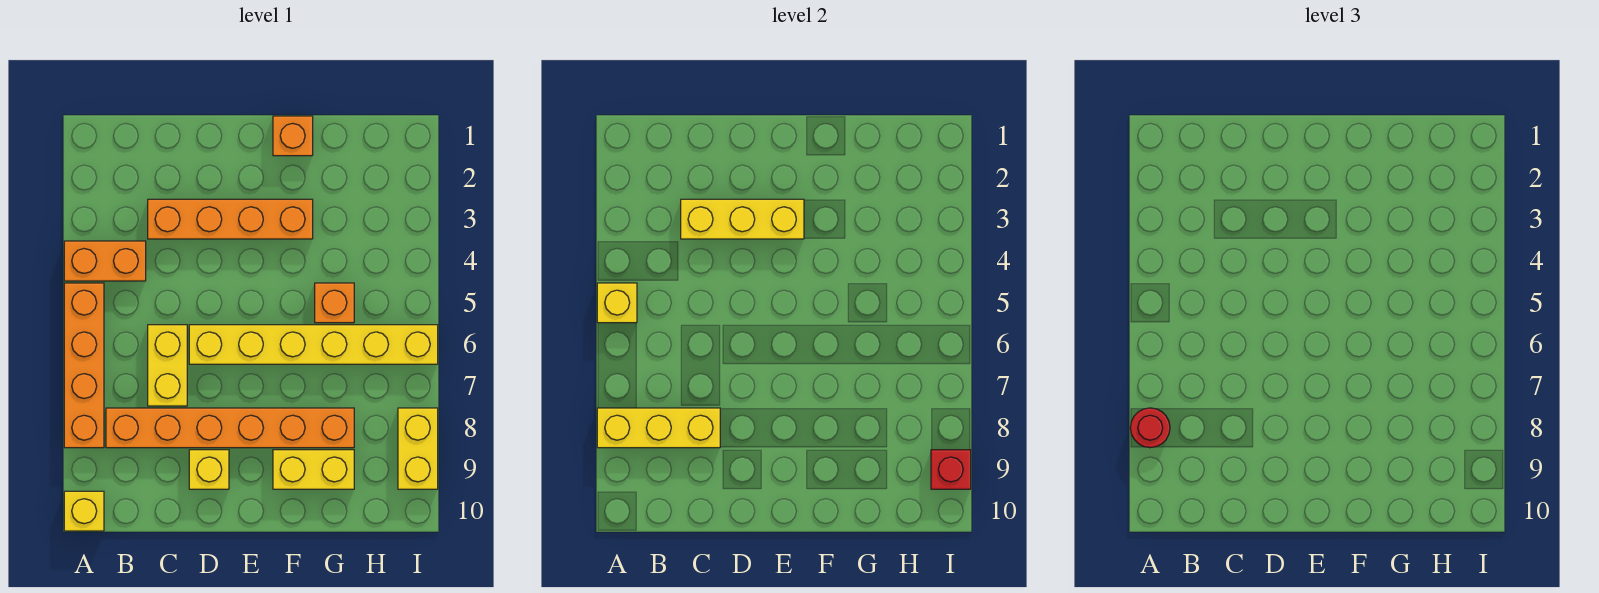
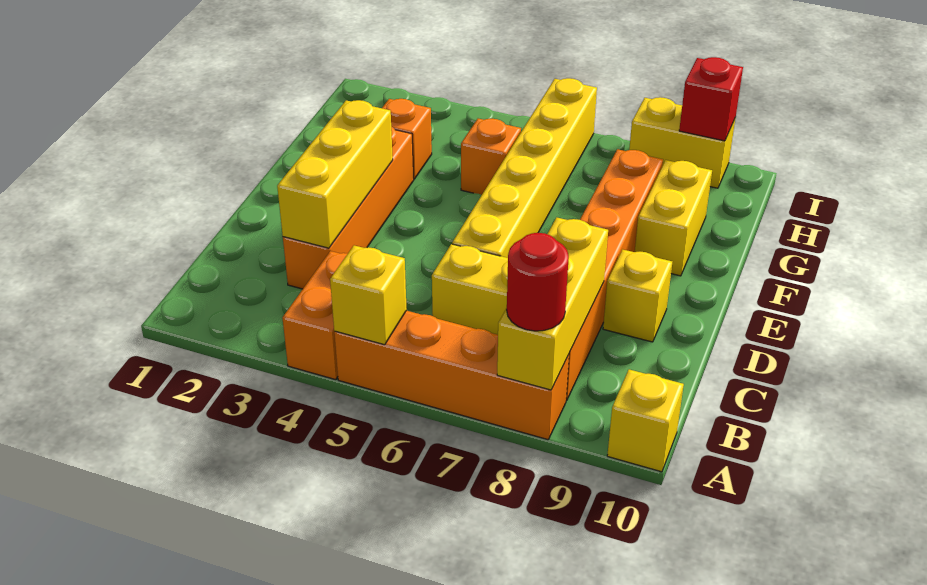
orange 1x1 brick [273,116,313,156] -> orange 1x1 brick moved to [382,99,432,179]

